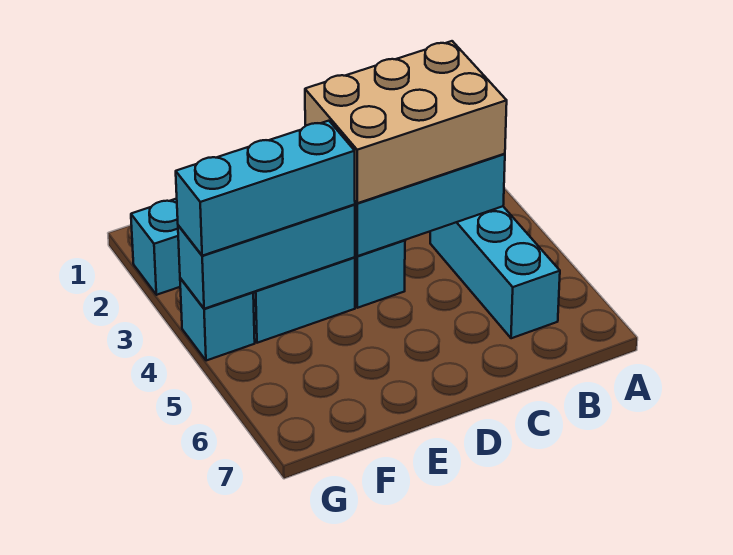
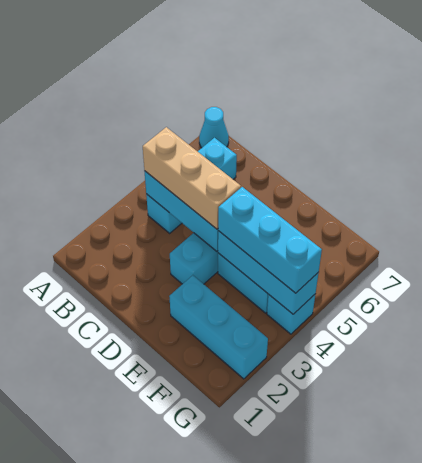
none -> cyan 1x1 cone [199,107,229,148]
tan 2x3 brick [305,41,507,203] -> tan 1x3 brick [143,127,241,229]

